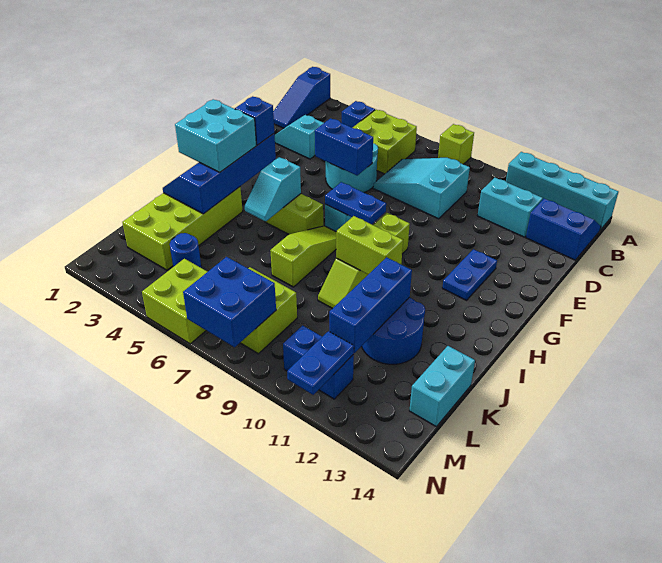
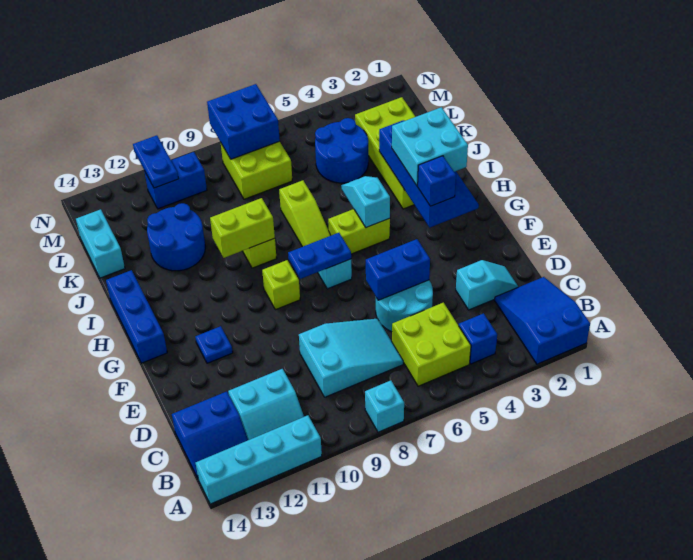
blue 1x3 slope [273,67,330,128] -> blue 2x3 slope [495,277,590,364]
lime 1x1 brick [438,124,474,164] -> cyan 1x1 brick [365,380,404,432]
blue 1x2 plate [442,249,497,300] -> blue 1x1 plate [195,326,233,363]
blue 1x3 brick [329,257,412,353] -> blue 1x3 brick moved to [106,270,167,363]
blue 1x1 round brick [170,233,201,268] -> blue 2x2 round brick [315,118,368,183]
lime 2x2 brick [142,259,208,344] -> none

